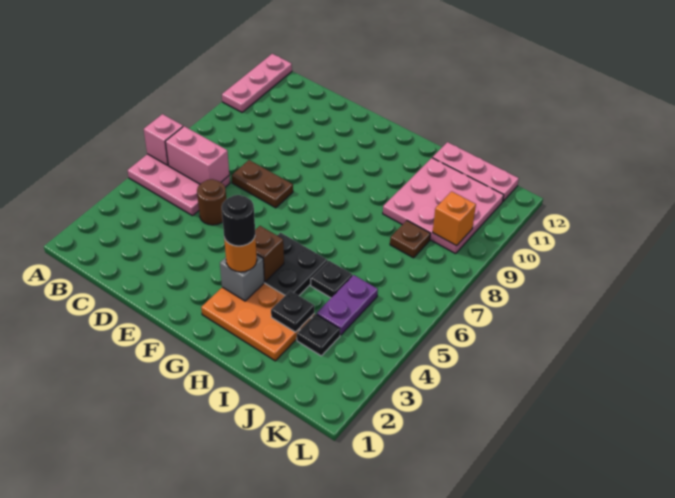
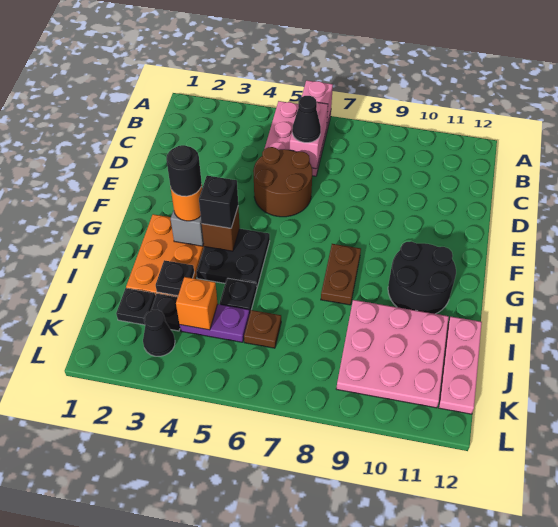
pink 1x3 plate [222,54,292,112] -> none
none -> black 1x1 cone [292,96,321,143]
brown 1x1 round brick [197,179,226,225] -> brown 2x2 round brick [253,147,312,217]
brown 1x2 plate [231,160,293,208] -> brown 1x2 plate moved to [321,244,361,305]
none -> black 1x1 brick [199,176,238,228]
none -> black 2x2 round brick [388,241,456,314]
none -> black 1x1 plate [116,288,155,325]
brown 1x1 plate [390,221,430,258] -> brown 1x1 plate moved to [244,310,281,348]
none -> black 1x1 cone [143,310,175,356]
orange 1x1 brick [433,191,476,246] -> orange 1x1 brick moved to [176,277,218,330]

